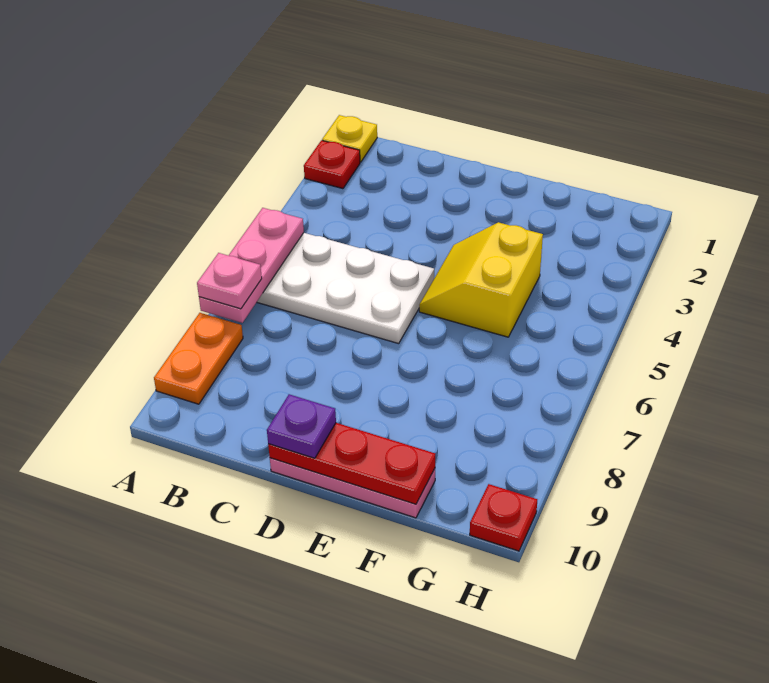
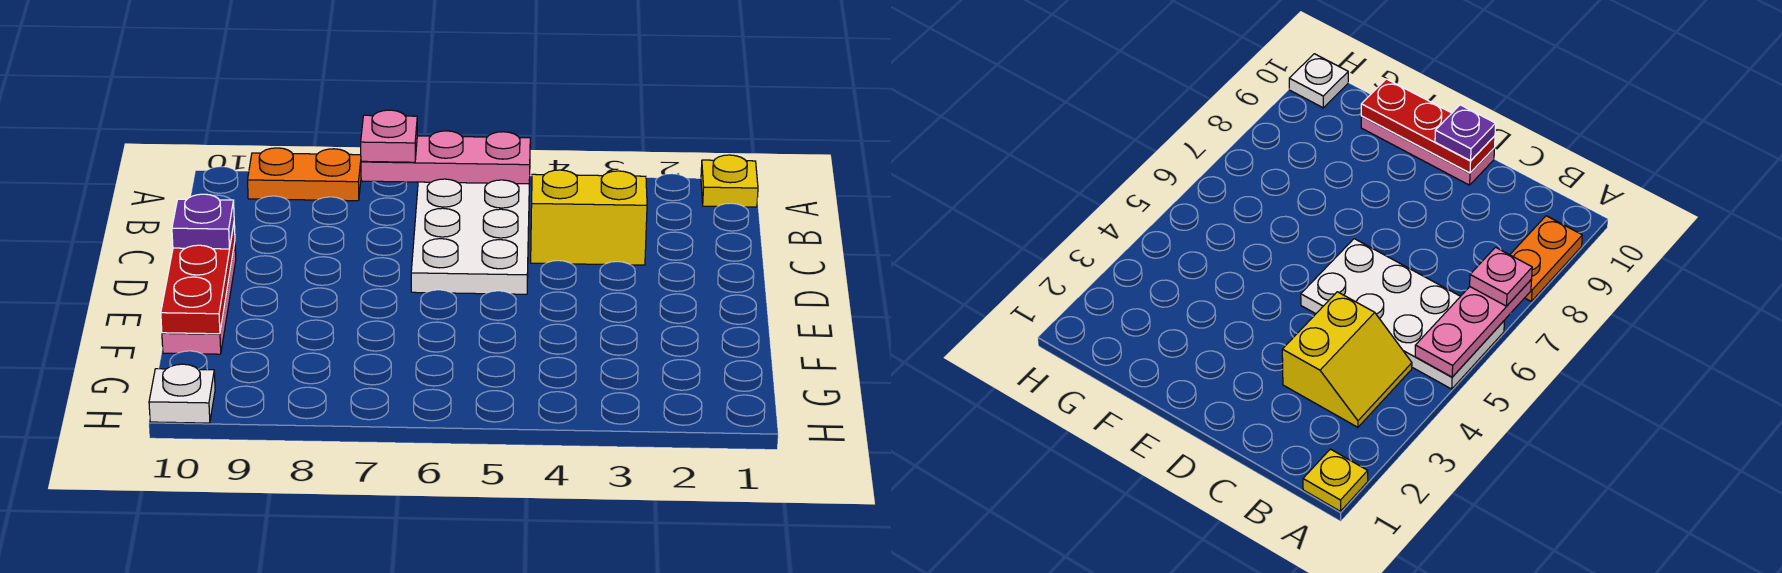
red 1x1 plate [304,140,360,189] -> none
yellow 2x2 slope [419,222,543,337] -> yellow 2x2 slope moved to [531,170,647,265]
red 1x1 plate [470,484,537,551] -> white 1x1 plate [149,364,215,423]

